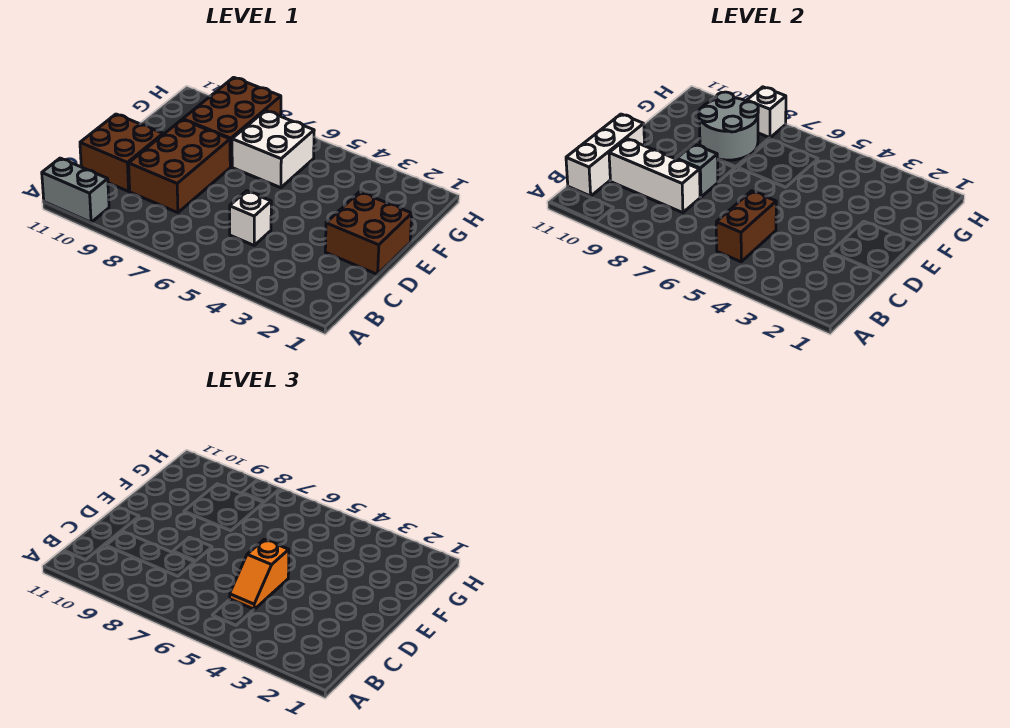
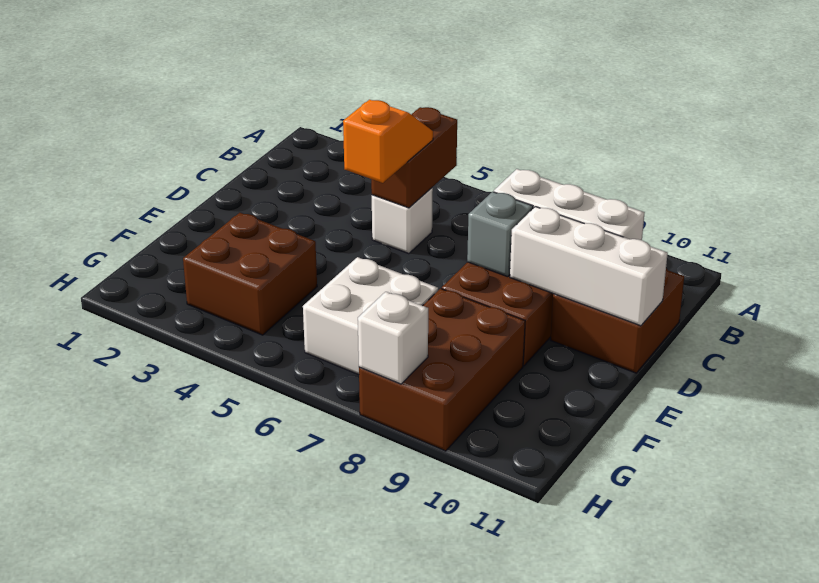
grey 1x2 brick [42,158,109,222] -> none
white 1x3 brick [566,114,645,196] -> white 1x3 brick turned to [510,207,668,326]
brown 2x2 brick [325,192,412,274] -> brown 2x2 brick moved to [183,213,317,335]
grey 2x2 round brick [699,92,758,160] -> none

